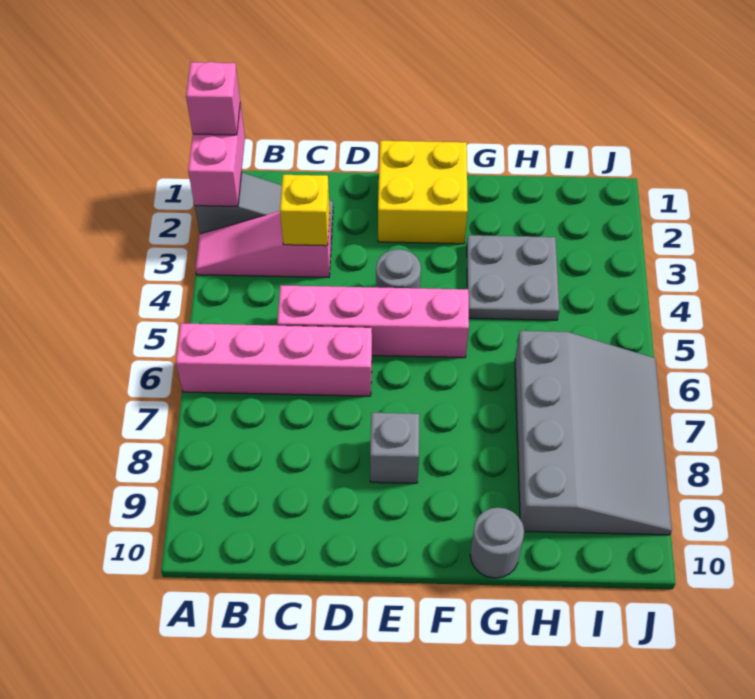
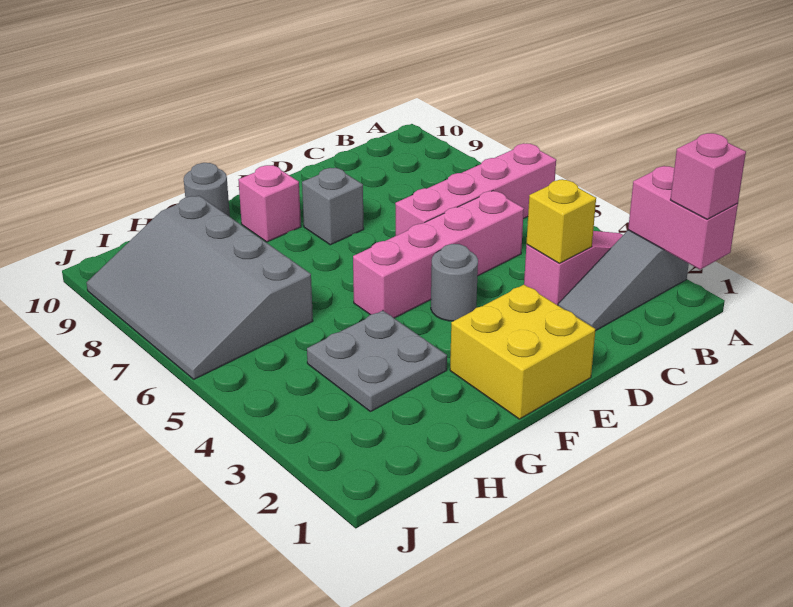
none -> pink 1x1 brick [238,165,301,242]

